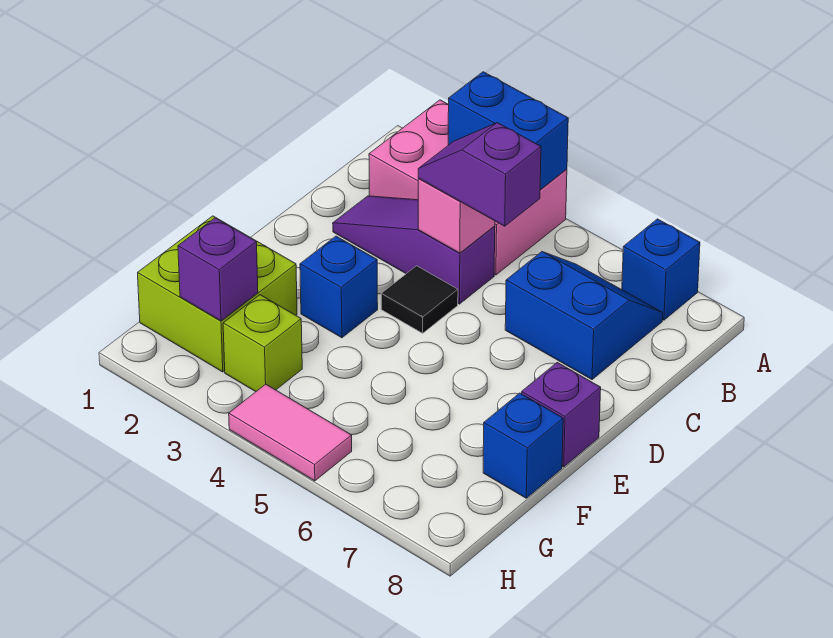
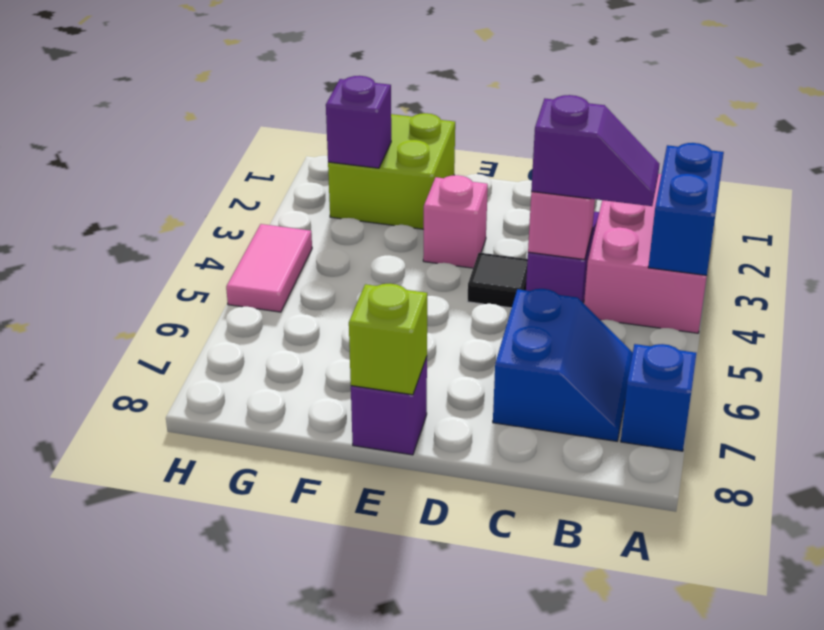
purple 1x2 slope [418,123,541,226] -> purple 1x2 slope turned to [531,95,659,206]
blue 1x1 brick [300,236,378,338] -> pink 1x1 brick [423,175,488,268]
blue 1x1 brick [483,393,563,498] -> none
lime 1x1 brick [223,295,302,392] -> lime 1x1 brick moved to [349,283,427,395]

